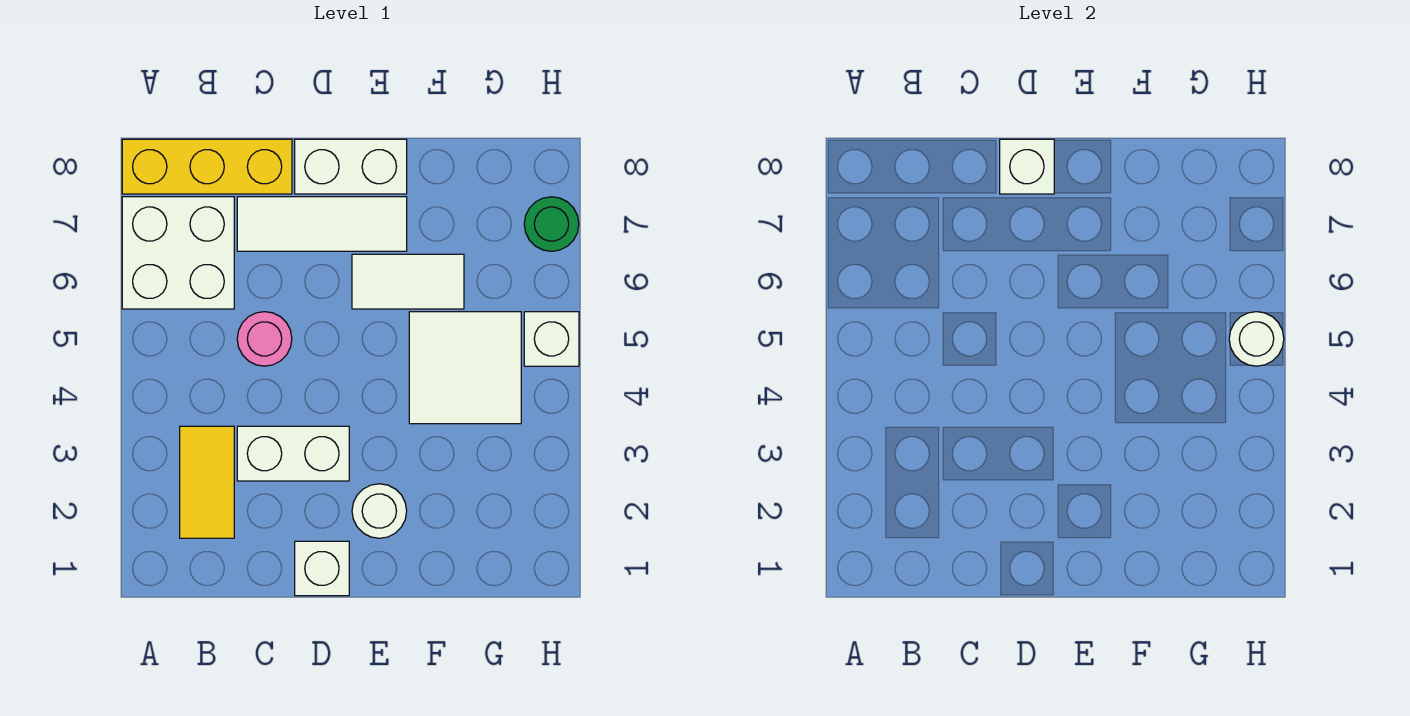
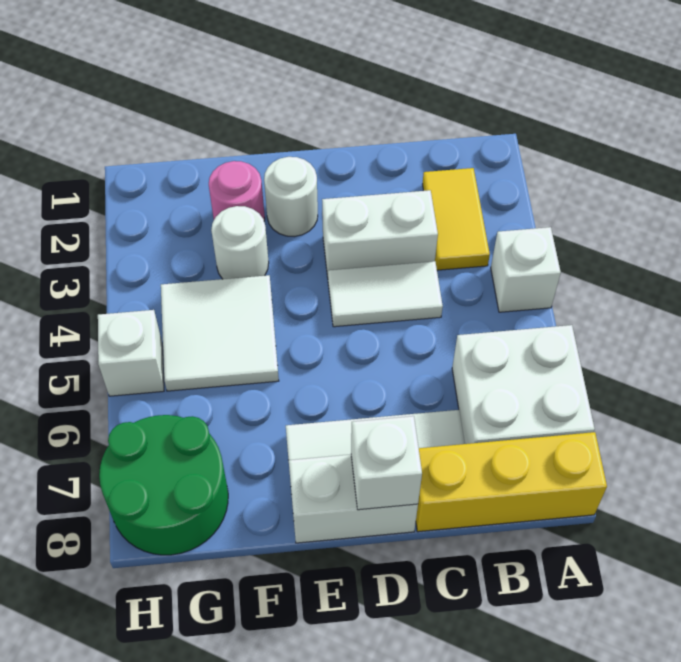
pink 1x1 round brick [237,312,292,366] -> pink 1x1 round brick moved to [209,161,265,220]
white 1x1 brick [295,541,349,596] -> white 1x1 brick moved to [491,227,561,312]
white 1x2 tile [352,254,464,309] -> white 1x2 tile moved to [328,261,443,327]
white 1x1 round brick [1229,312,1284,366] -> white 1x1 round brick moved to [211,206,269,279]
green 1x1 round brick [524,197,579,251] -> green 2x2 round brick [99,415,228,555]

